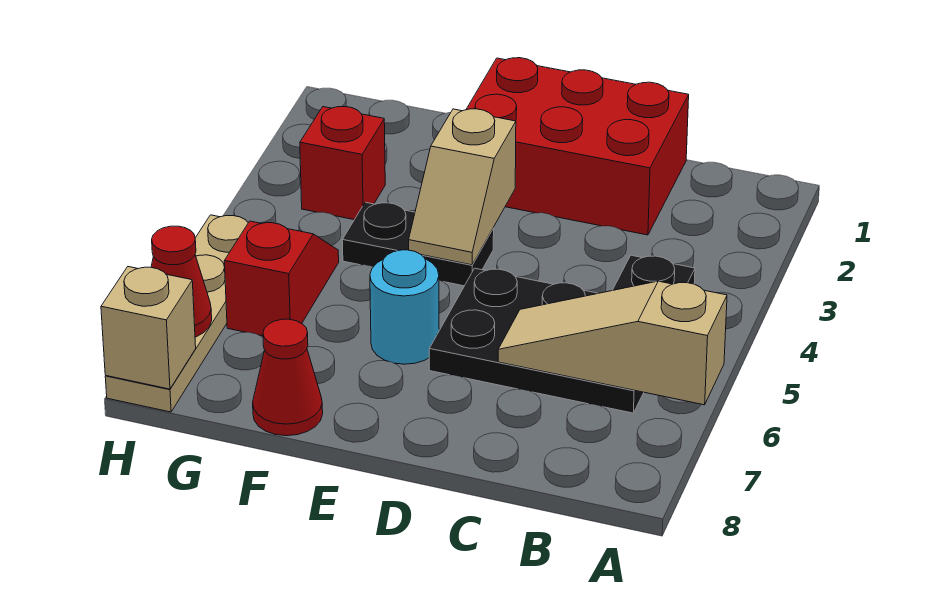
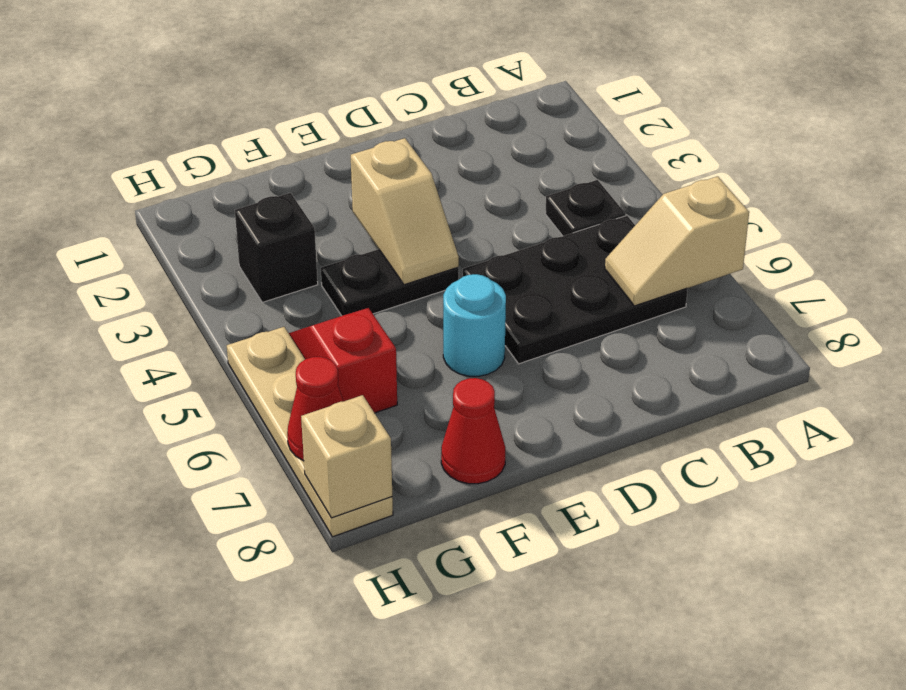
tan 1x3 slope [498,281,727,405] -> tan 1x2 slope [605,176,749,306]
red 2x3 brick [466,58,689,235] -> none
red 1x1 brick [300,107,385,220] -> black 1x1 brick [235,193,318,302]

